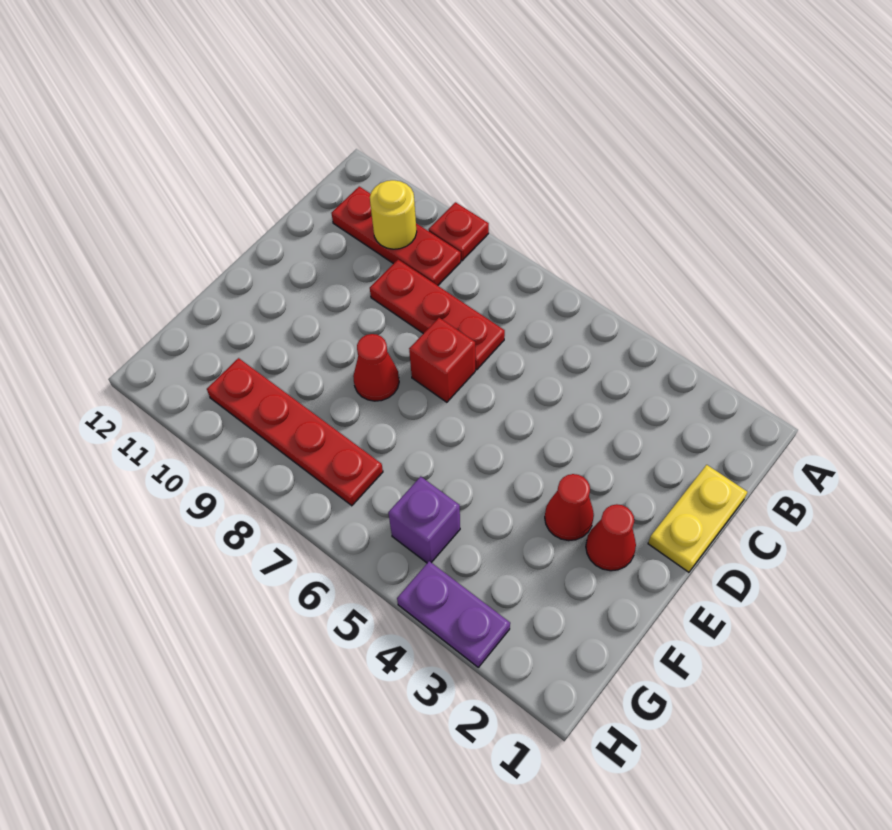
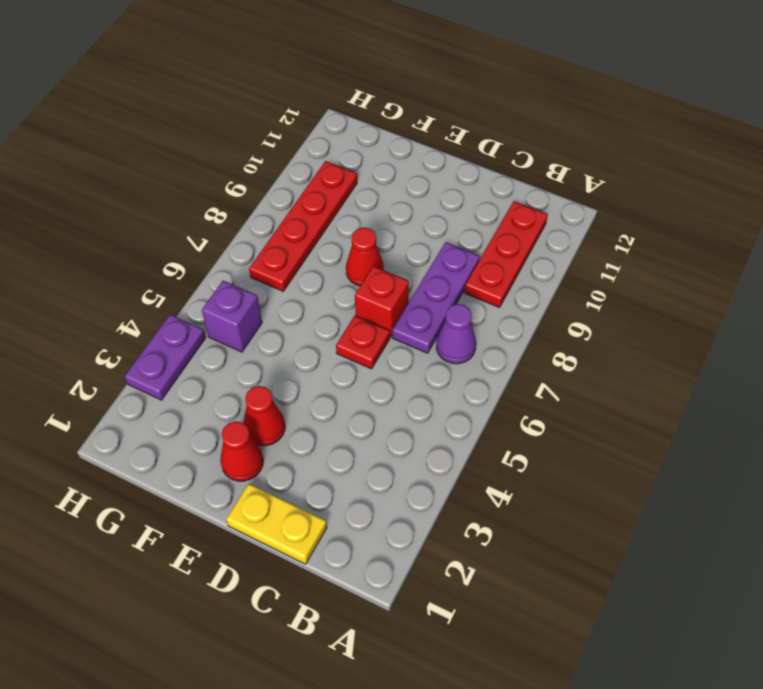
red 1x1 plate [428,202,489,261] -> red 1x1 plate moved to [336,316,390,369]
none -> purple 1x1 cone [436,304,476,364]
yellow 1x1 round brick [370,180,417,249] -> none
red 1x3 plate [370,260,505,370] -> purple 1x3 plate [392,242,480,353]

